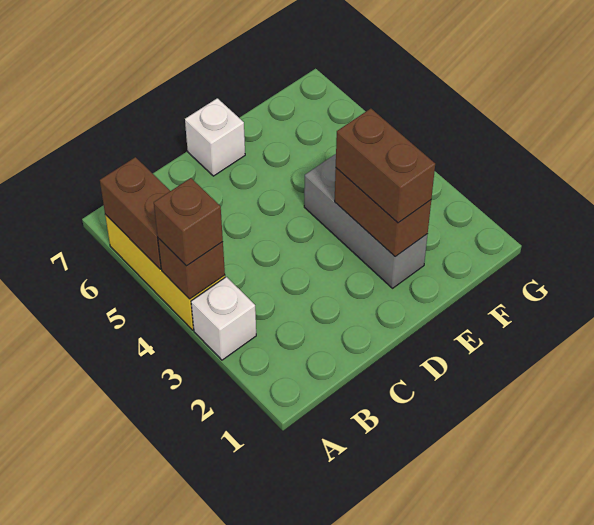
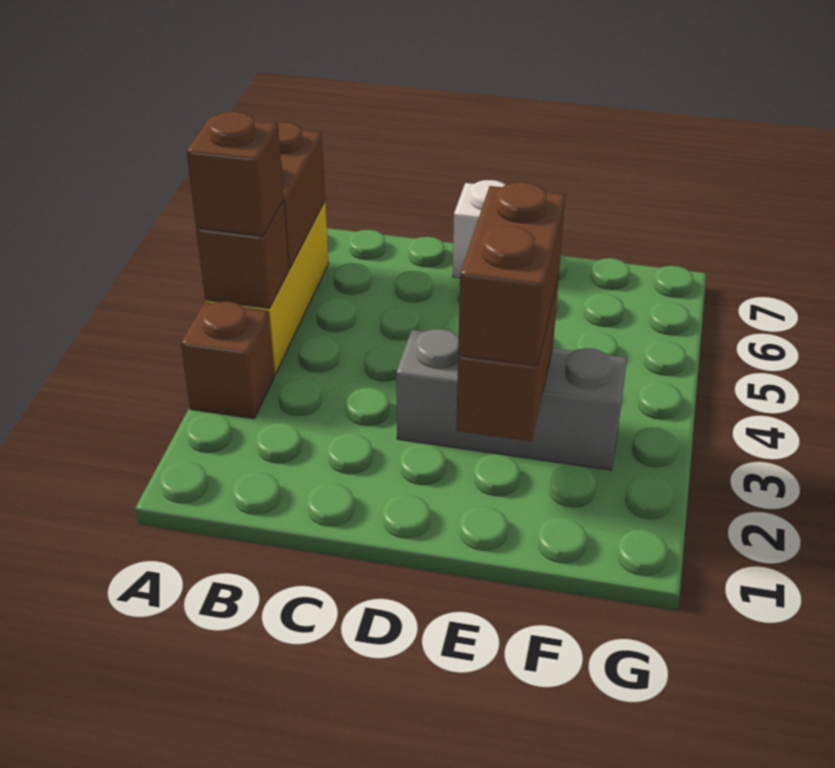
white 1x1 brick [191,277,256,360] -> brown 1x1 brick [181,301,275,419]
grey 1x3 brick [304,154,428,288] -> grey 1x3 brick turned to [396,329,627,470]

